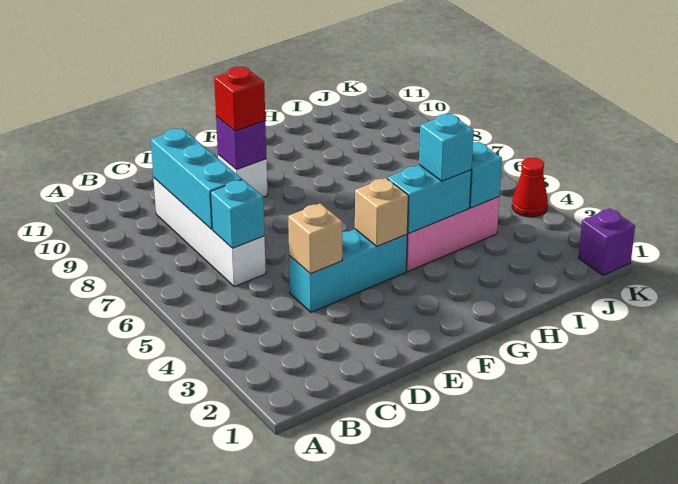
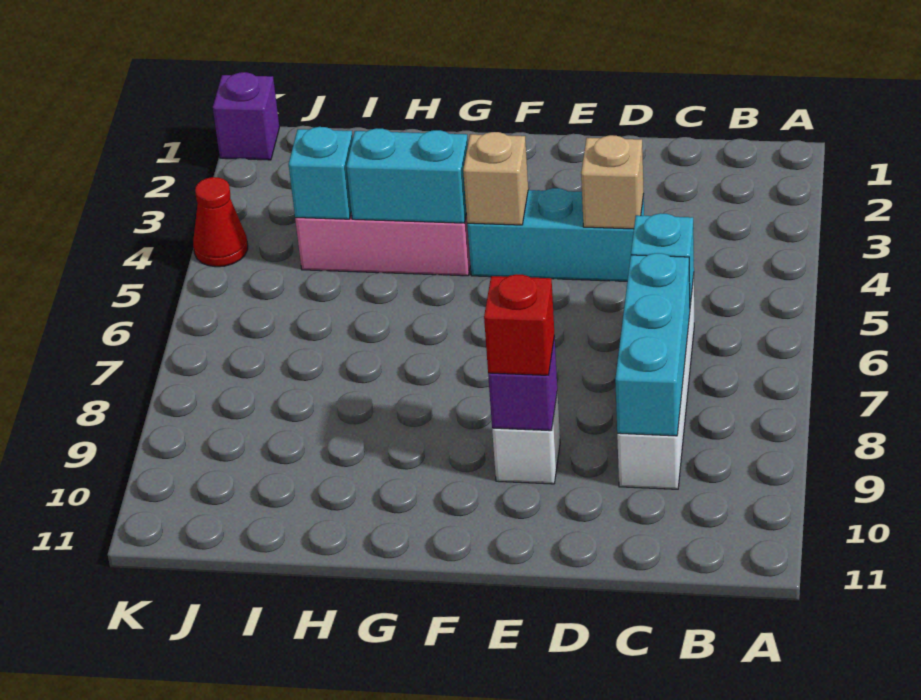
cyan 1x1 brick [419,114,474,181] -> none

